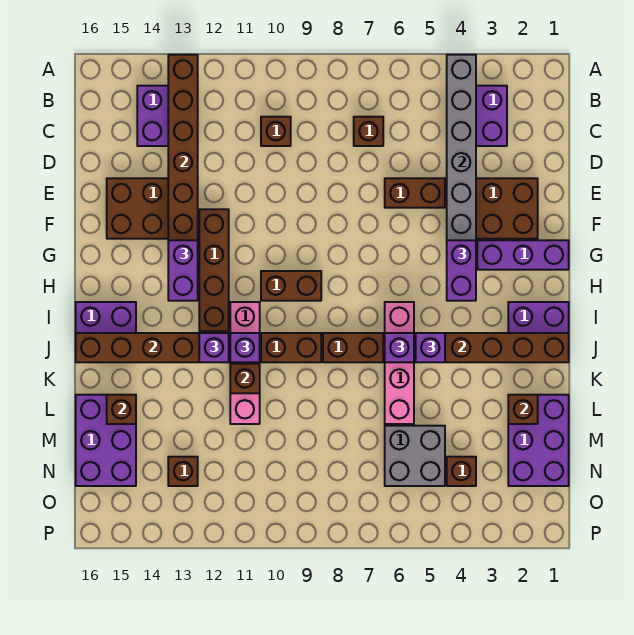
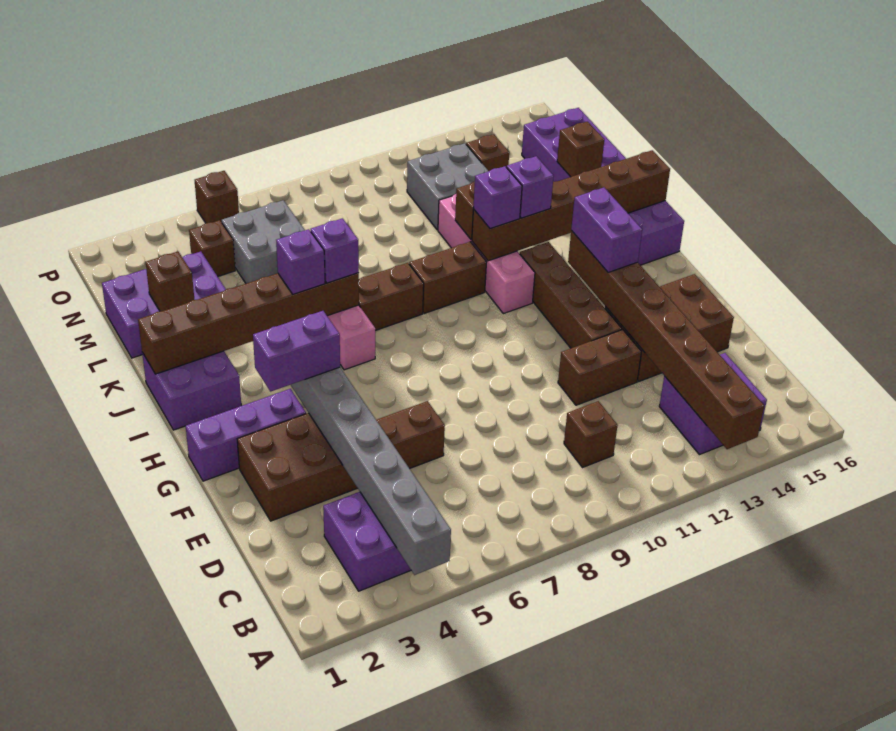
brown 1x1 brick [354,117,383,146] -> brown 1x1 brick moved to [195,171,239,223]
purple 1x2 brick [447,240,476,301] -> purple 1x2 brick turned to [253,311,340,392]
brown 1x2 brick [261,271,321,301] -> brown 1x2 brick moved to [558,330,641,405]
purple 2x3 brick [508,395,569,486] -> purple 2x3 brick turned to [102,252,226,358]
none -> grey 2x2 brick [407,143,488,230]

